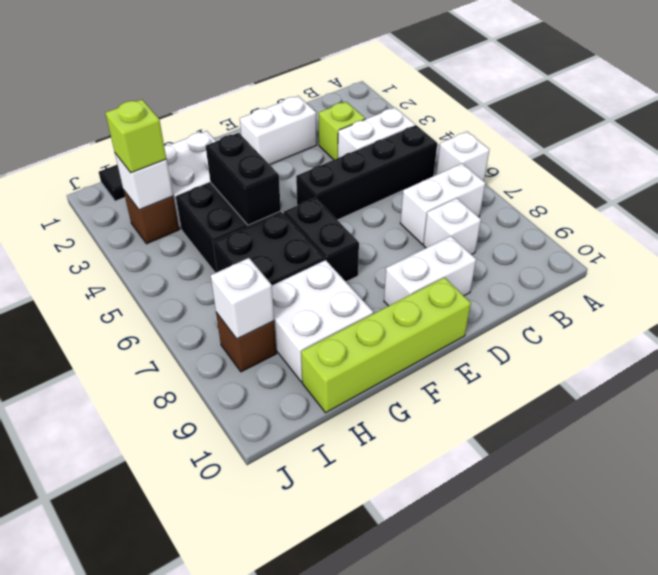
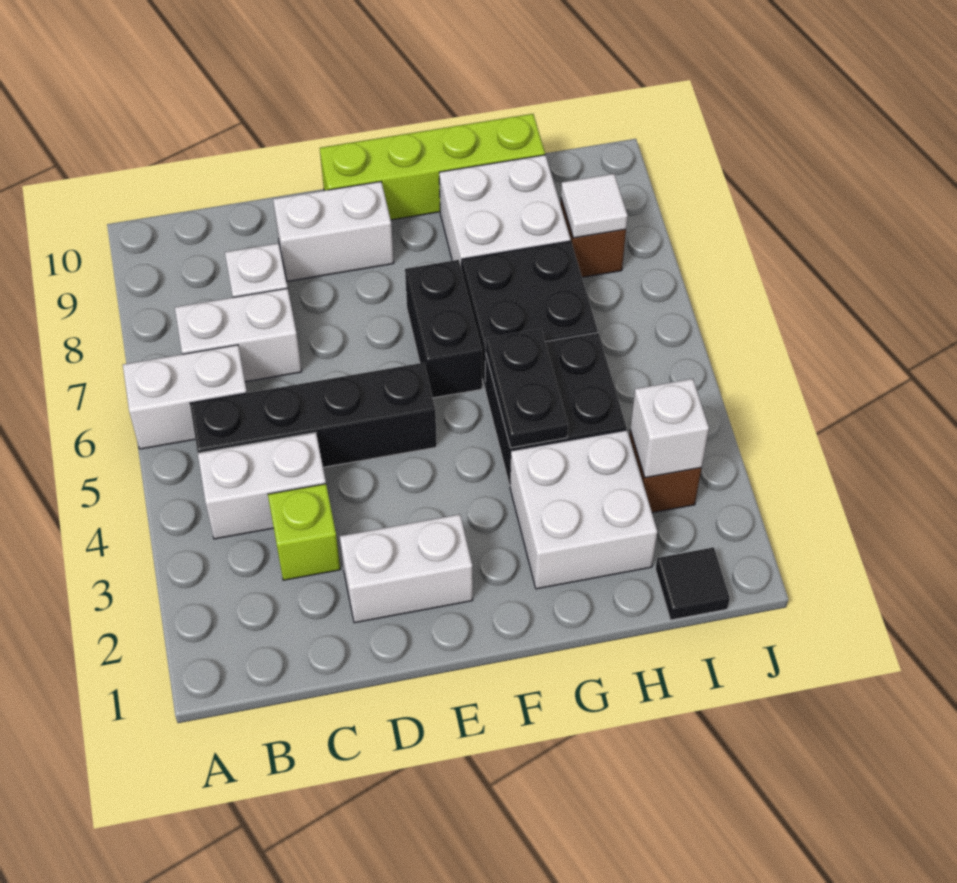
white 1x1 brick [436,131,489,181] -> white 1x2 brick [123,345,247,449]
black 1x2 brick [206,133,281,225] -> black 1x2 plate [486,329,568,448]
lime 1x1 brick [106,100,166,173] -> none
white 1x1 brick [211,258,274,339] -> white 1x1 tile [561,174,628,238]

